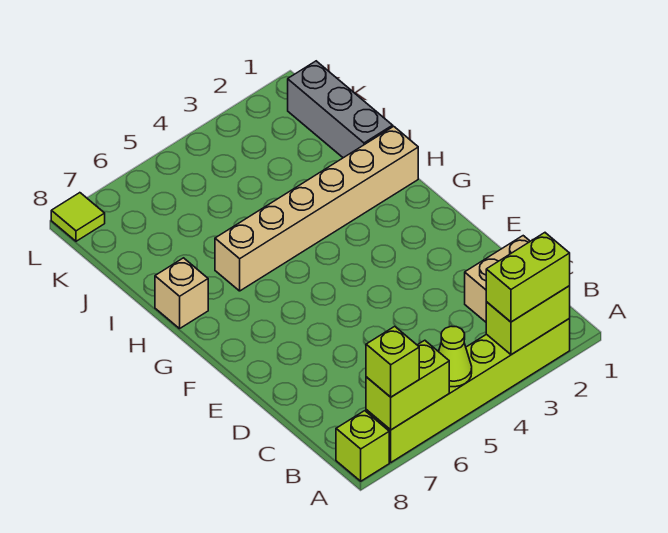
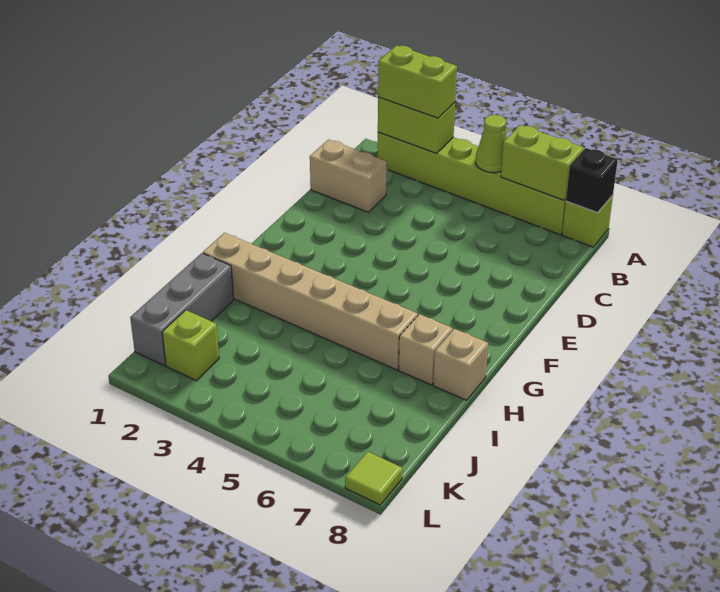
lime 1x1 brick [366,326,419,397] -> lime 1x1 brick moved to [162,310,219,381]
none -> black 1x1 brick [566,148,618,213]
none -> tan 1x1 brick [399,314,453,385]

